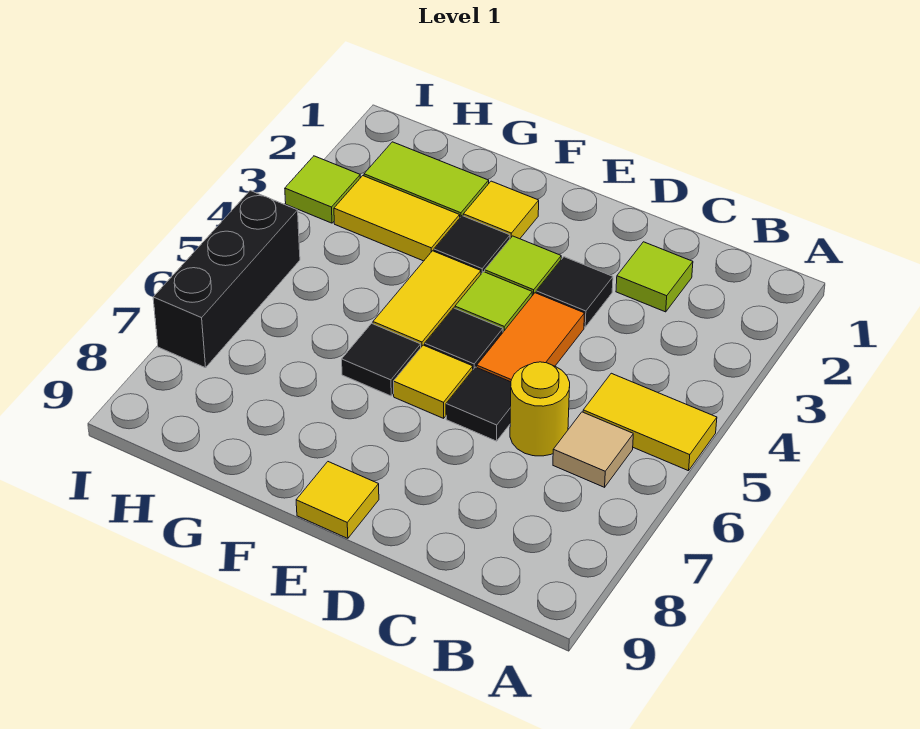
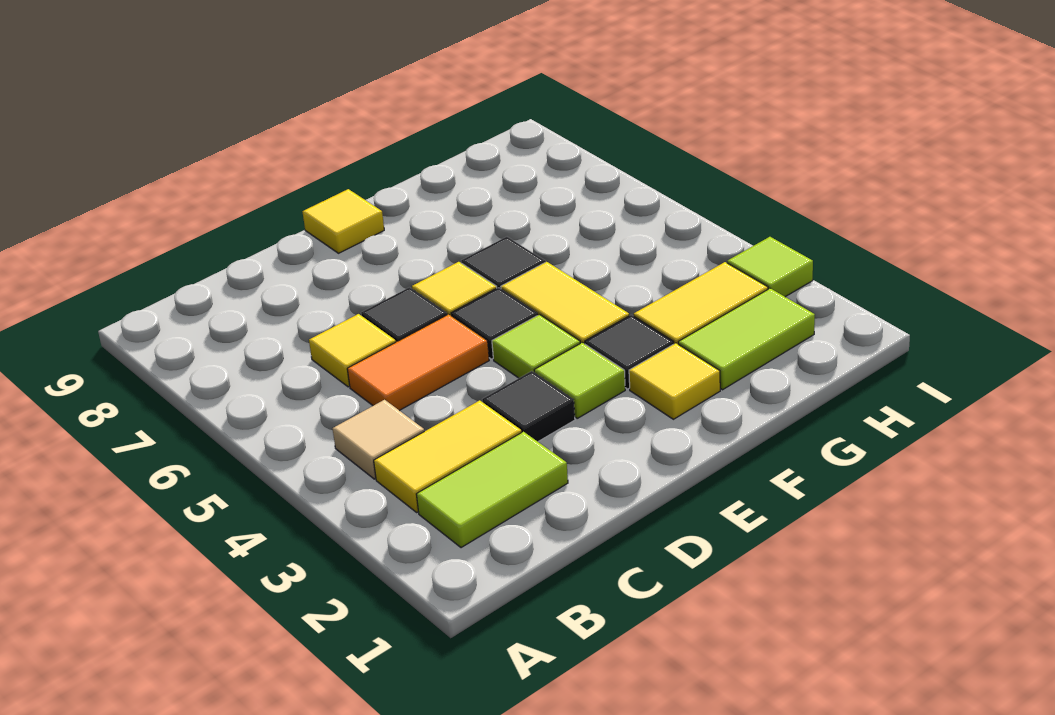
yellow 1x2 tile [583,373,717,471] -> yellow 1x2 tile moved to [374,400,521,512]
tan 1x1 tile [553,412,633,487] -> tan 1x1 tile moved to [333,400,424,479]
lime 1x1 tile [616,242,693,312] -> lime 1x2 tile [416,432,568,548]
yellow 1x1 round brick [510,362,570,456] -> yellow 1x1 tile [309,314,396,387]
orange 1x2 tile [477,293,585,382] -> orange 1x2 tile turned to [347,314,489,411]
black 1x3 brick [153,191,300,368] -> none

